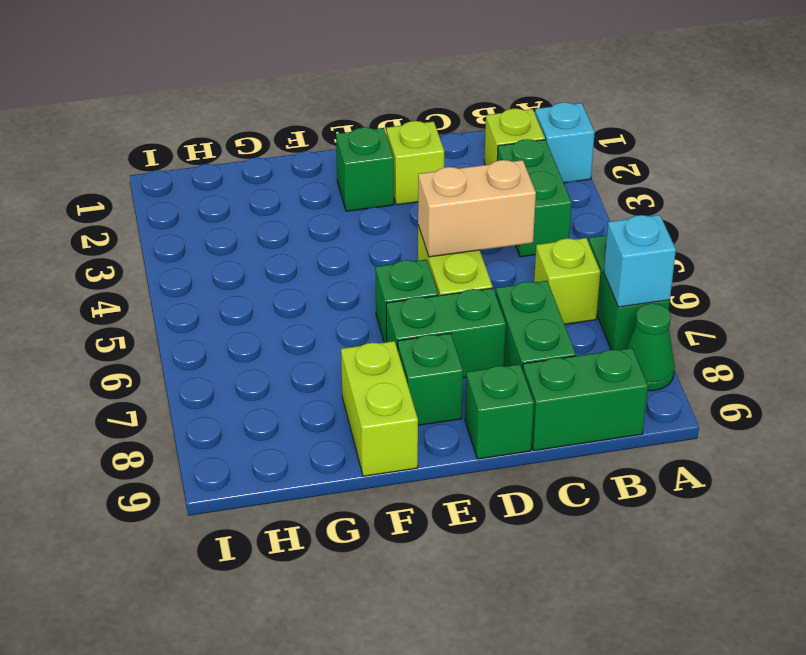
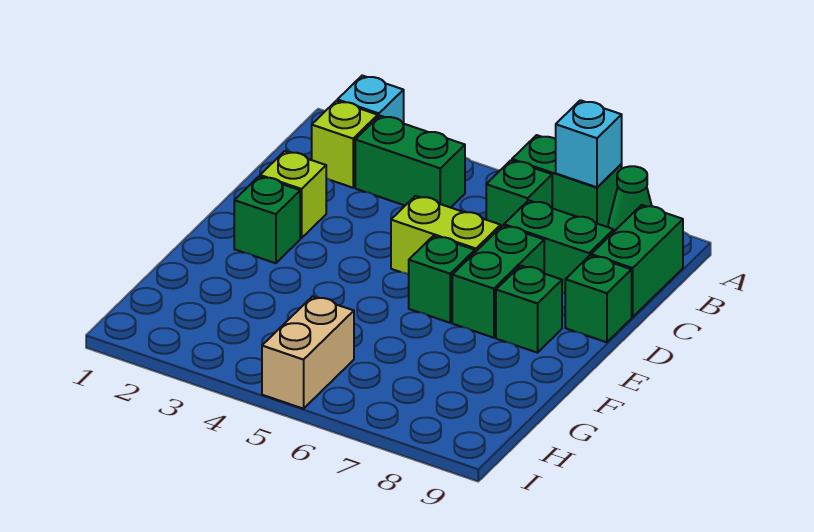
lime 1x1 brick [534,238,600,324] -> green 1x1 brick [486,160,552,227]
tan 1x2 brick [418,160,536,257] -> tan 1x2 brick moved to [262,297,354,409]
lime 1x2 brick [341,341,418,476] -> none

